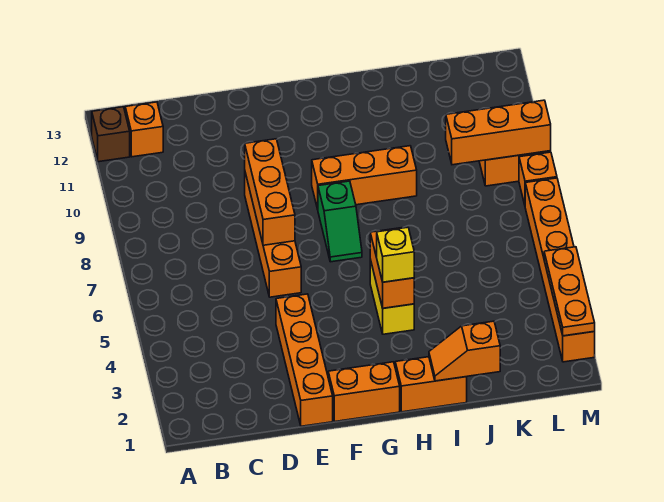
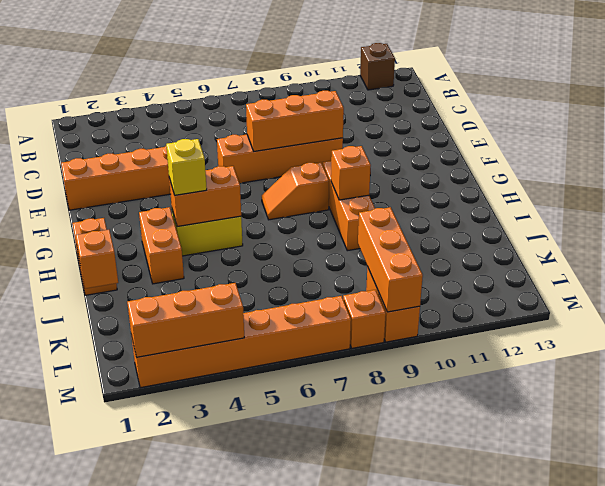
orange 1x1 brick [125,102,163,157] -> orange 1x1 brick moved to [331,146,371,200]
orange 1x2 brick [328,362,400,422] -> orange 1x2 brick moved to [139,207,184,284]
green 1x2 slope [318,181,362,262] -> orange 1x2 slope [262,162,329,220]
orange 1x3 plate [544,247,595,336] -> orange 1x3 brick [127,283,244,357]

